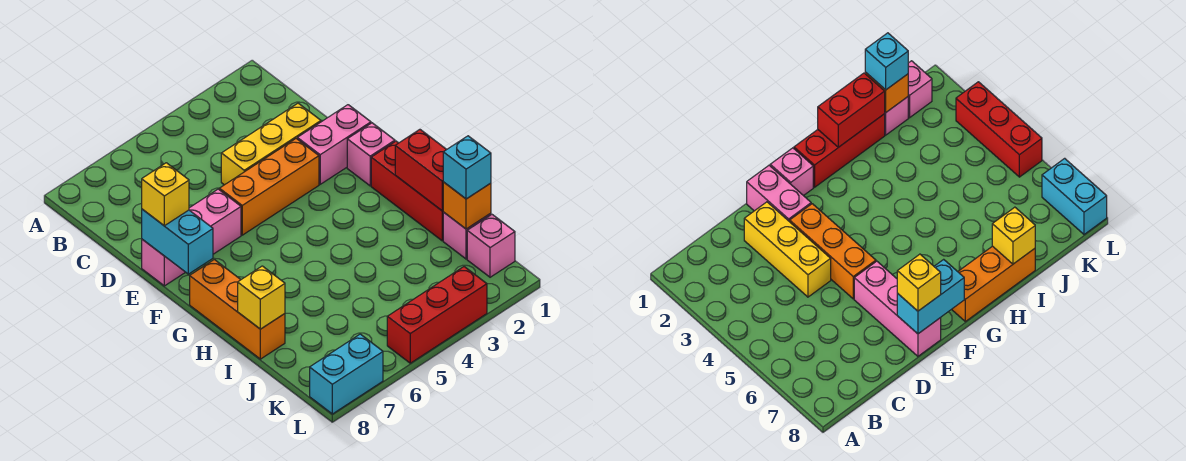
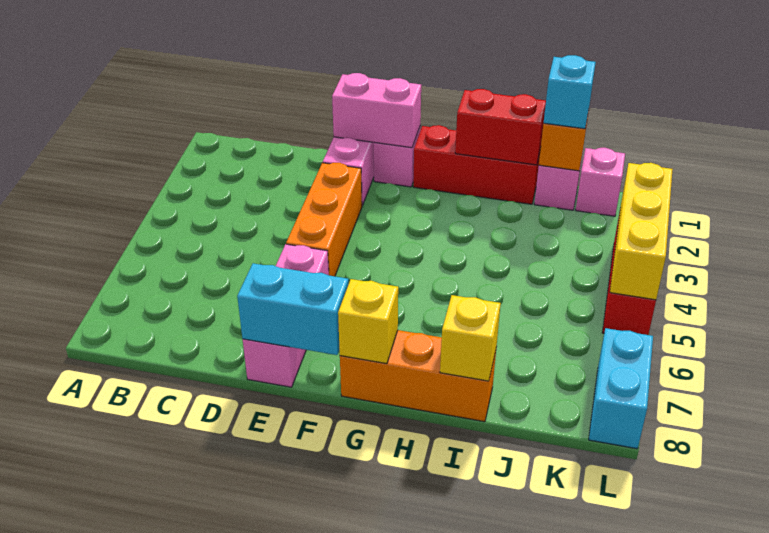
yellow 1x3 brick [221,103,321,185] -> yellow 1x3 brick moved to [610,163,673,300]
none -> pink 1x2 brick [332,73,421,148]
yellow 1x1 brick [142,163,189,226] -> yellow 1x1 brick moved to [338,279,398,364]

